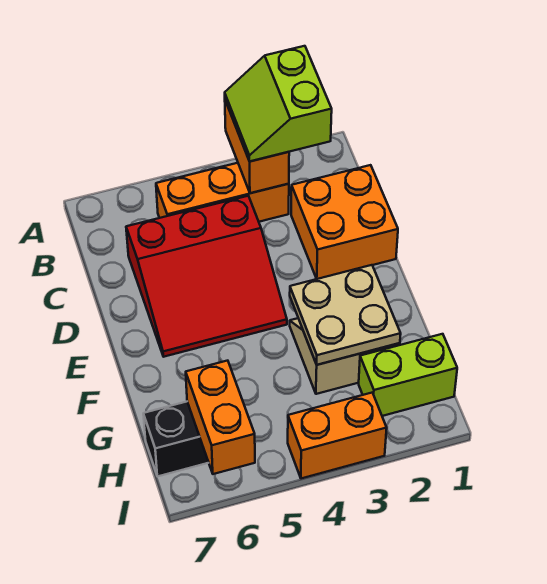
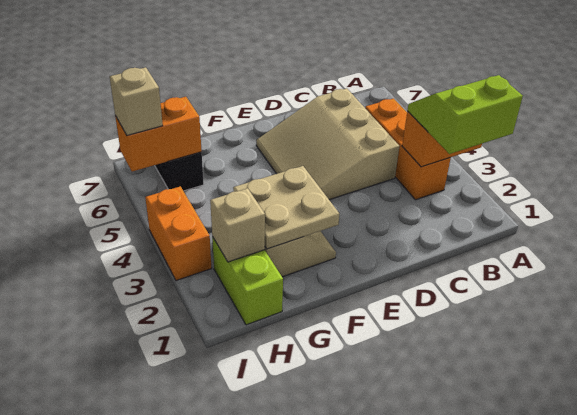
orange 2x2 brick [291,165,398,279] -> none
red 3x3 slope [126,196,287,357] -> tan 3x3 slope [256,88,400,200]
none -> tan 1x1 brick [210,188,265,262]
none -> tan 1x1 brick [110,67,163,136]

